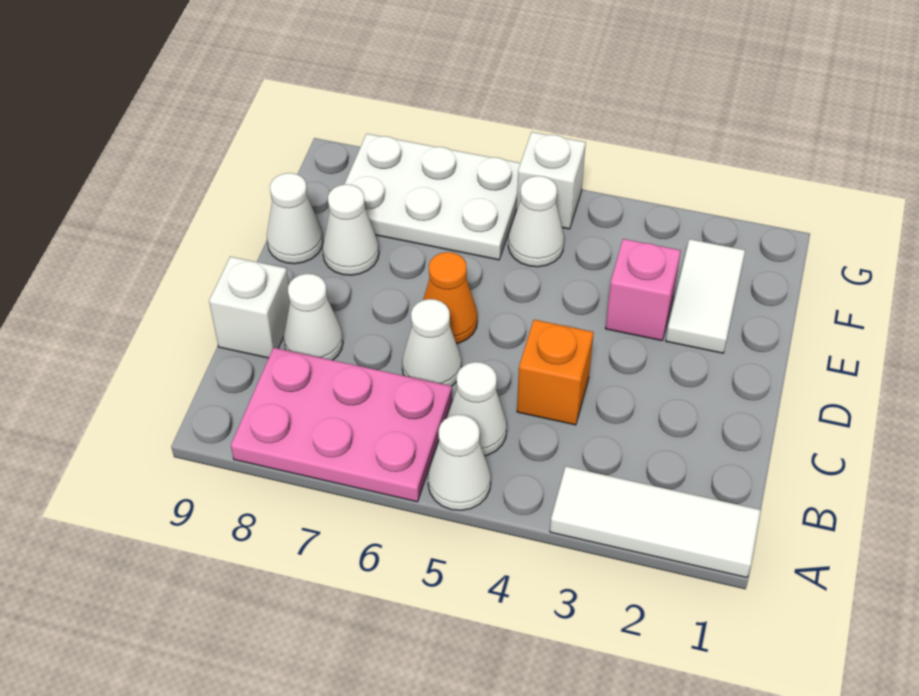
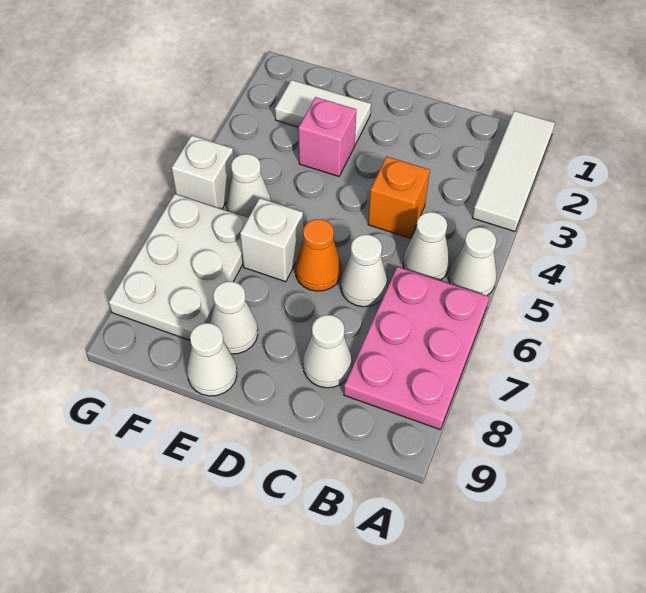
white 1x1 brick [209,257,290,358] -> white 1x1 brick moved to [240,198,304,282]

